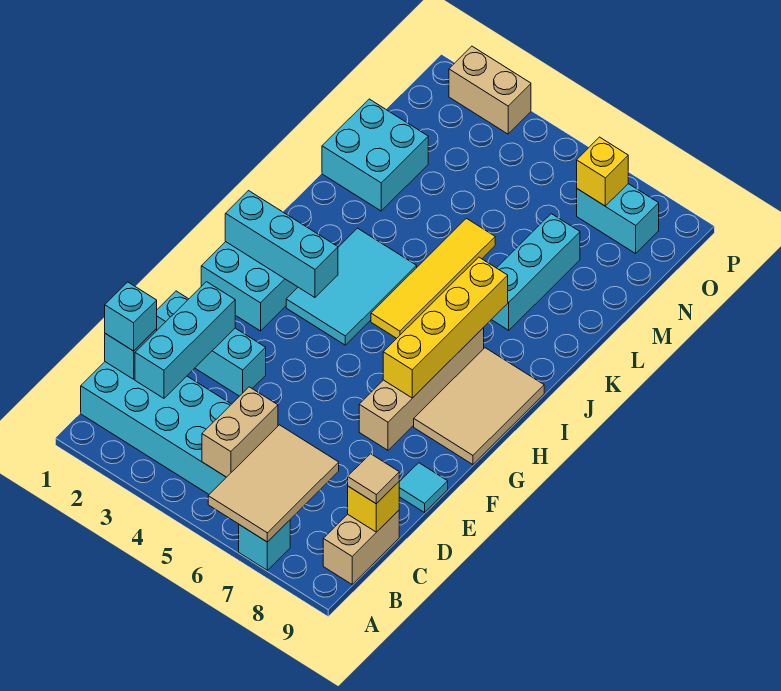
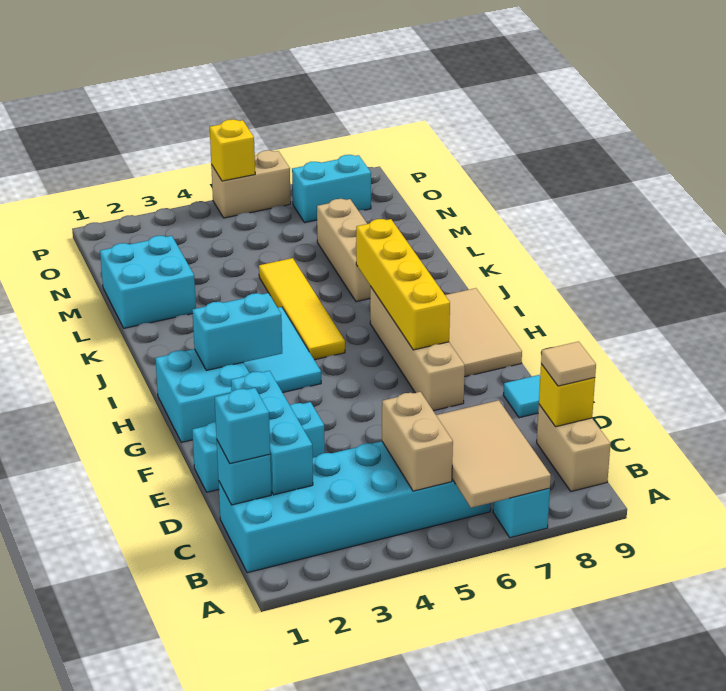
cyan 1x3 brick [225,191,338,297] -> cyan 1x2 brick [192,293,282,370]
cyan 1x3 brick [491,214,580,330] -> tan 1x3 brick [317,199,370,302]
yellow 1x1 brick [577,137,628,206] -> yellow 1x1 brick moved to [210,119,255,181]
tan 1x2 brick [449,46,531,134] -> tan 1x2 brick moved to [211,150,291,218]

